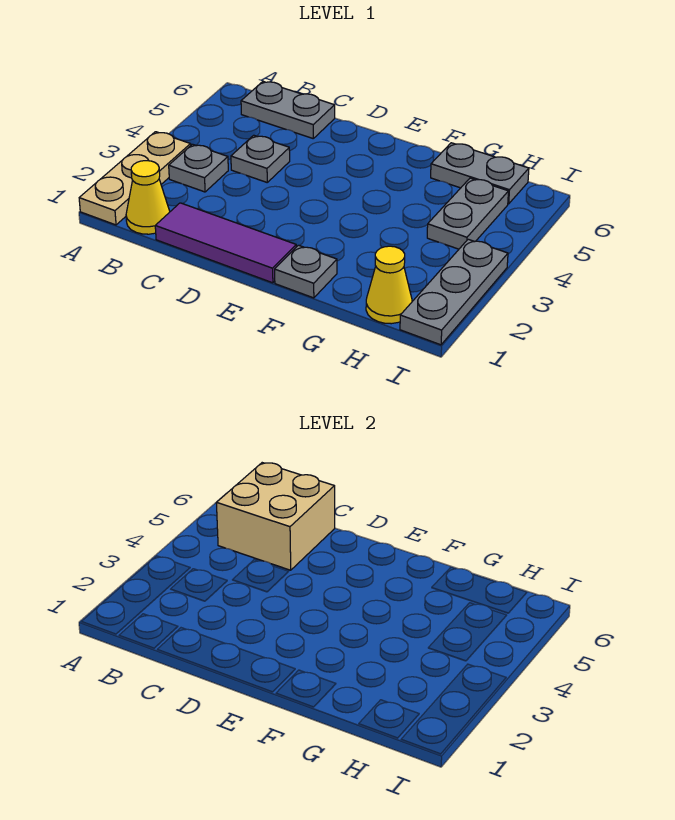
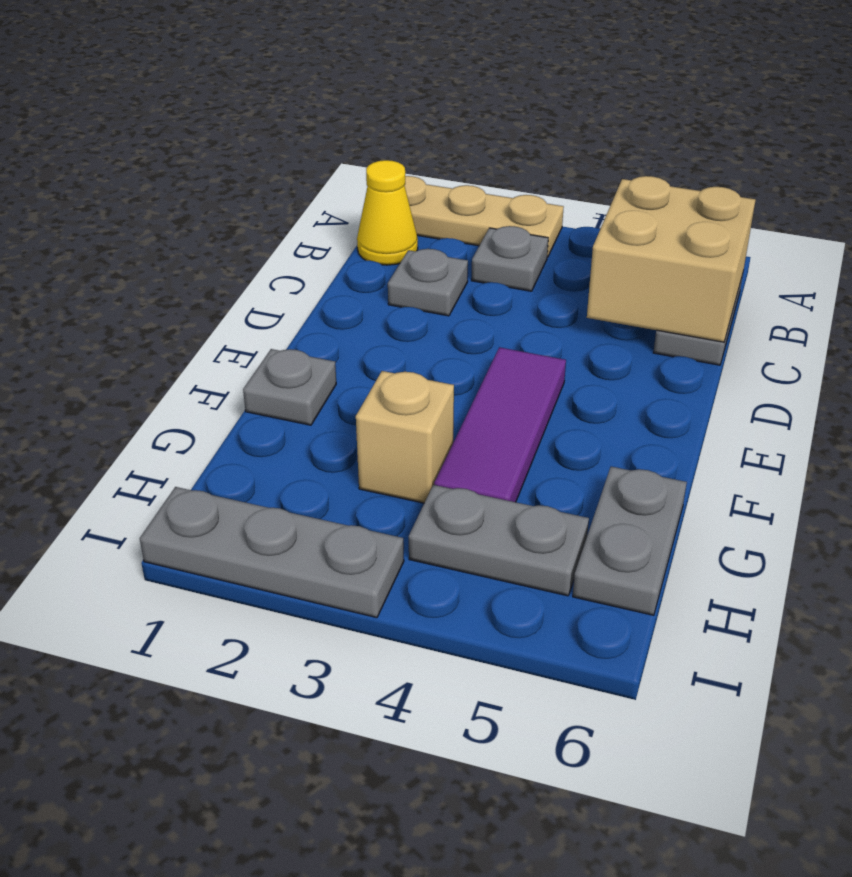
purple 1x3 tile [155,203,296,283] -> purple 1x3 tile moved to [434,347,566,502]
grey 1x1 plate [231,135,290,182] -> grey 1x1 plate moved to [388,249,468,316]
none -> tan 1x1 brick [356,371,454,503]
yellow 1x1 cone [366,246,412,324] -> none

